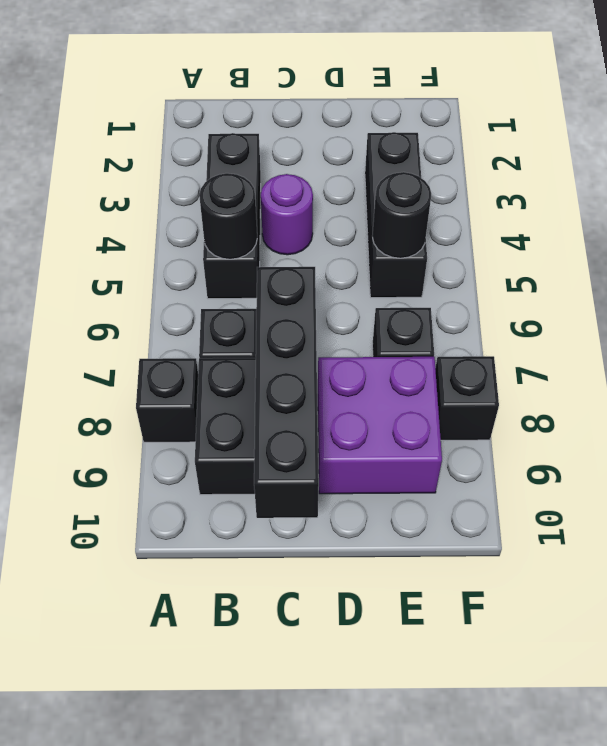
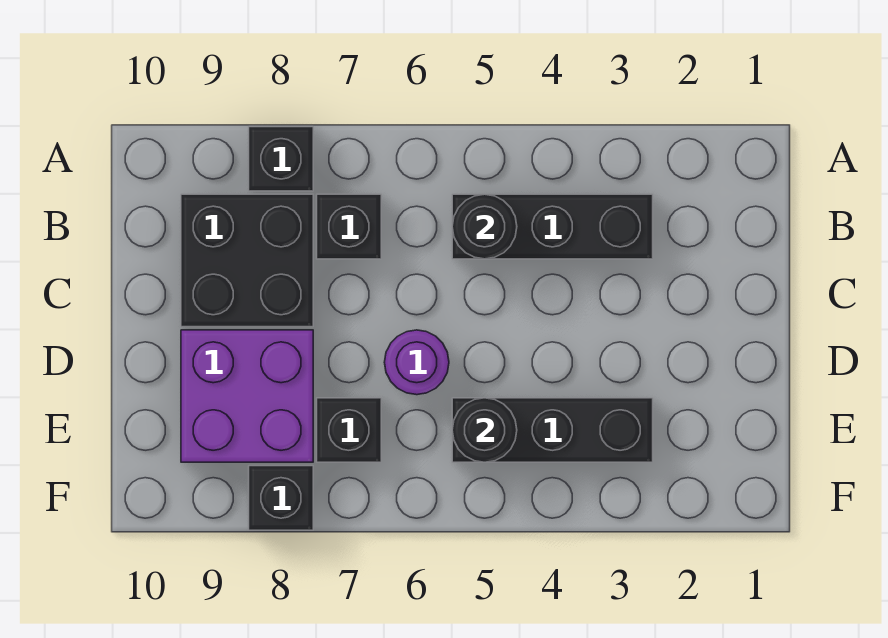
purple 1x1 round brick [261,174,313,255] -> purple 1x1 round brick moved to [384,330,449,395]
black 1x4 brick [254,267,319,518] -> none

